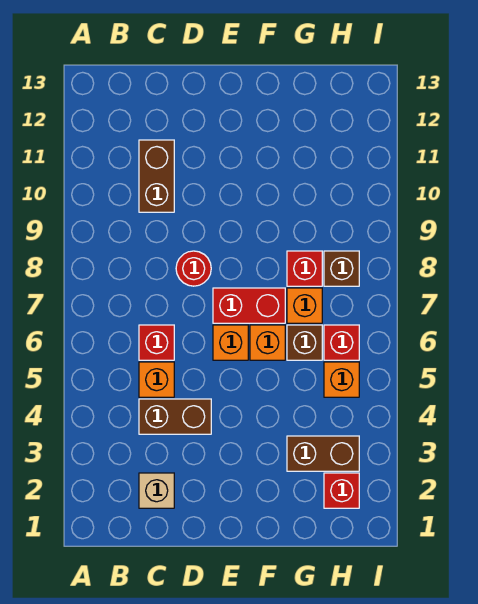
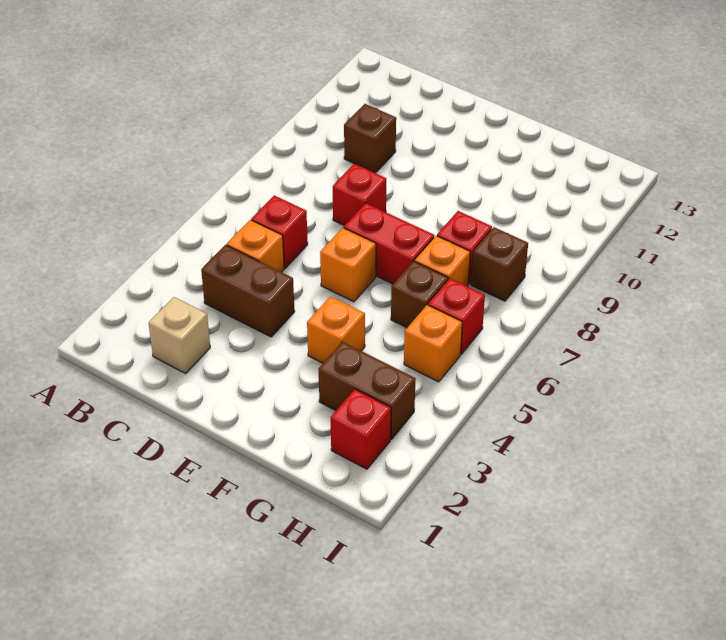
brown 1x2 brick [139,140,174,212] -> brown 1x1 brick [344,104,396,173]
red 1x1 round brick [176,251,211,286] -> red 1x1 brick [333,164,386,226]
orange 1x1 brick [250,325,285,360] -> orange 1x1 brick moved to [307,296,365,363]

